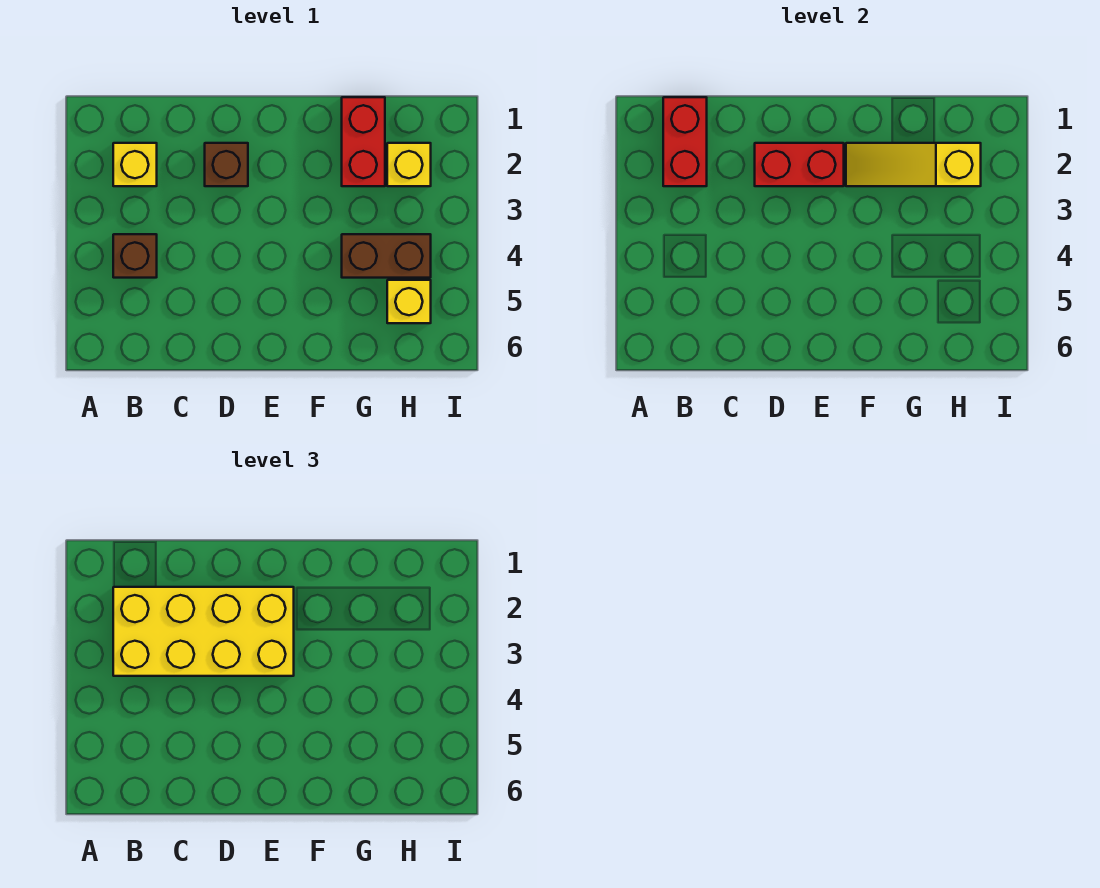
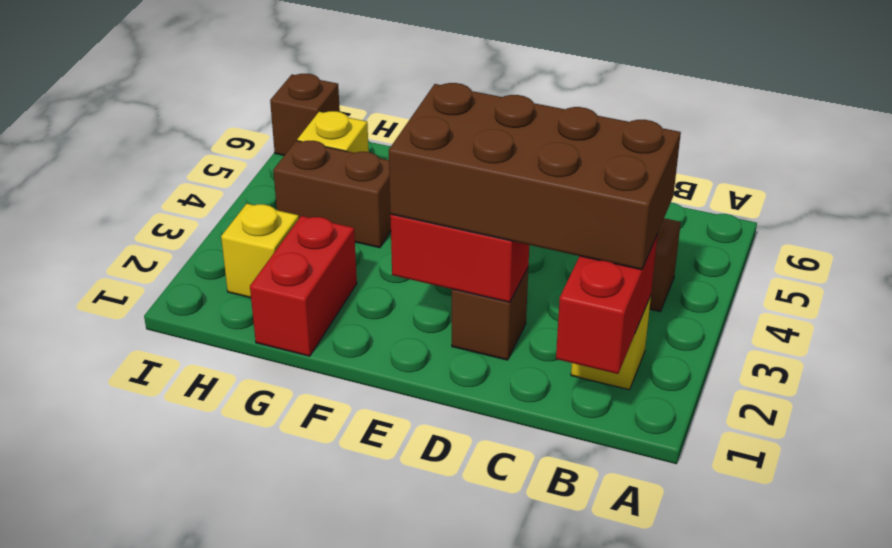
yellow 2x4 brick [113,587,294,676] -> brown 2x4 brick [389,83,681,270]
yellow 1x3 slope [846,143,981,186] -> none
none -> brown 1x1 brick [270,74,340,155]

